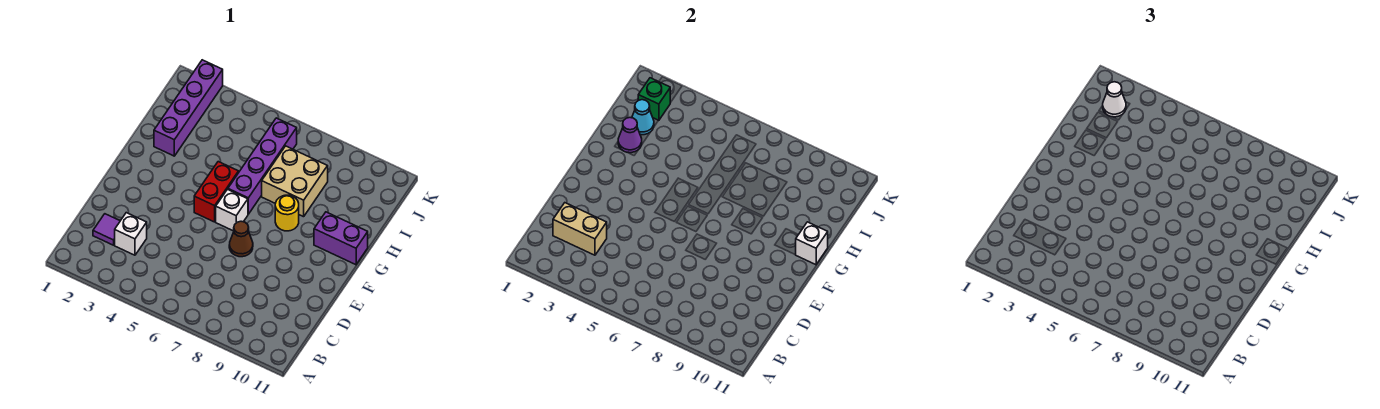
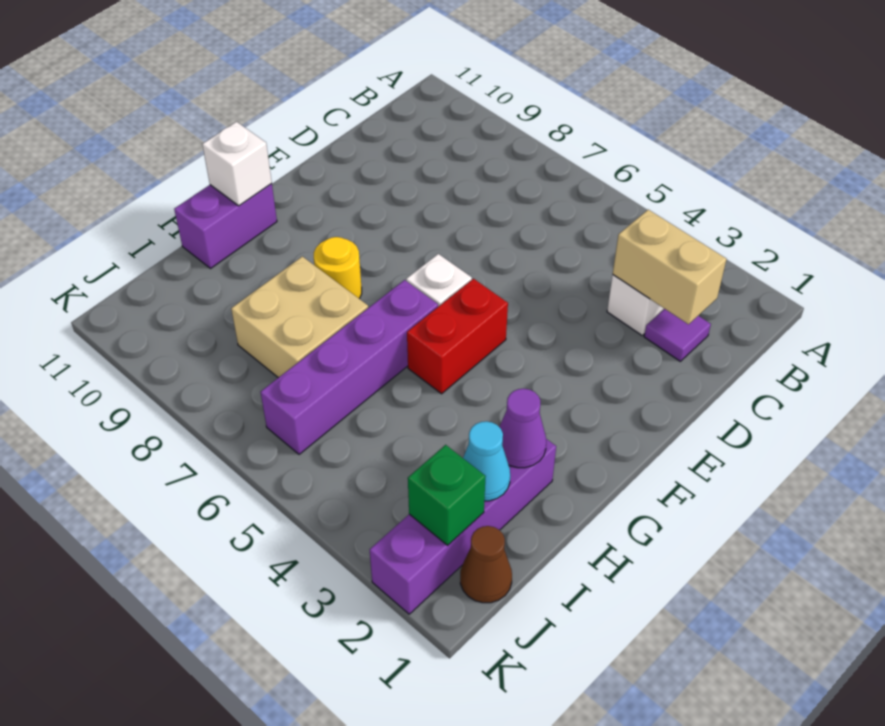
brown 1x1 cone [229,221,253,257] -> brown 1x1 cone moved to [460,526,512,603]
purple 1x2 brick [314,212,368,265] -> purple 1x2 brick turned to [174,183,277,269]
white 1x1 cone [1103,82,1126,117] -> none

